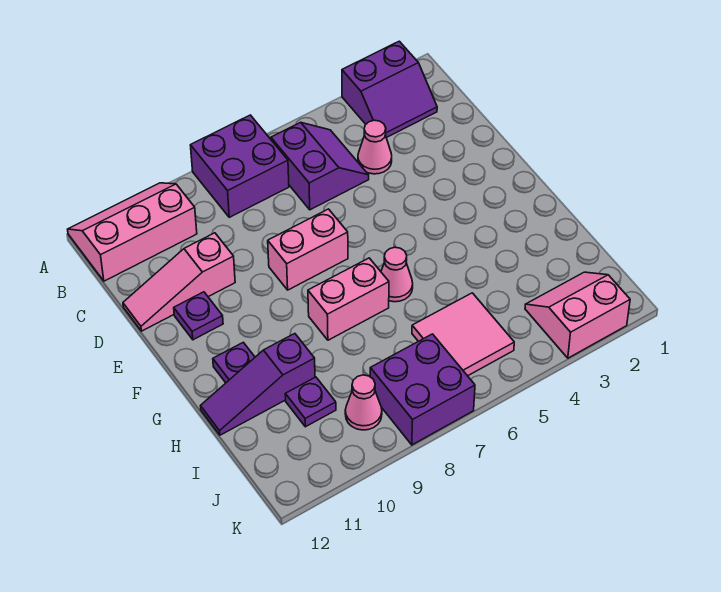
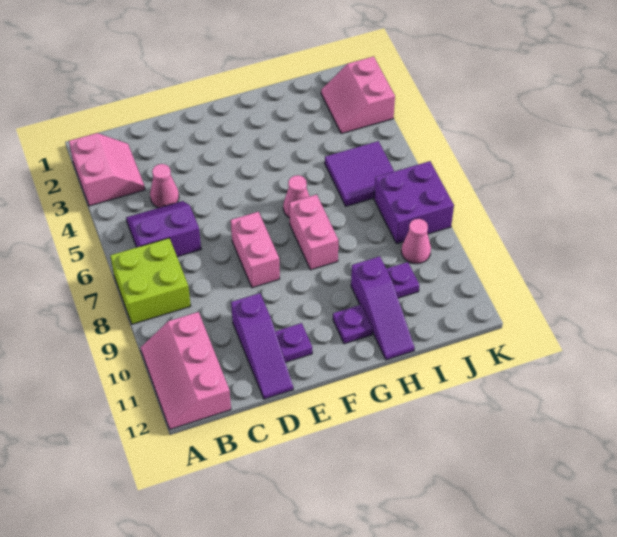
purple 2x2 slope [342,41,437,138] -> pink 2x2 slope [69,133,145,206]
purple 2x2 brick [191,115,289,217] -> lime 2x2 brick [110,238,191,324]
pink 1x3 slope [123,233,235,331] -> purple 1x3 slope [231,293,293,399]
pink 2x2 tile [412,293,514,376] -> purple 2x2 tile [325,141,394,206]

